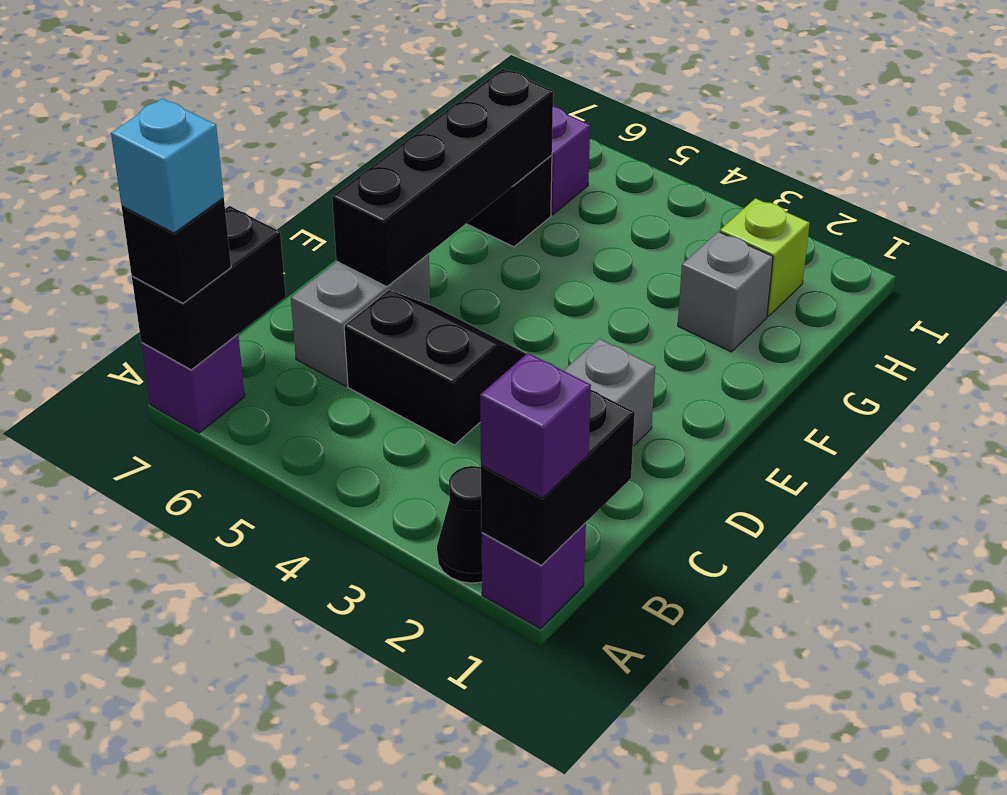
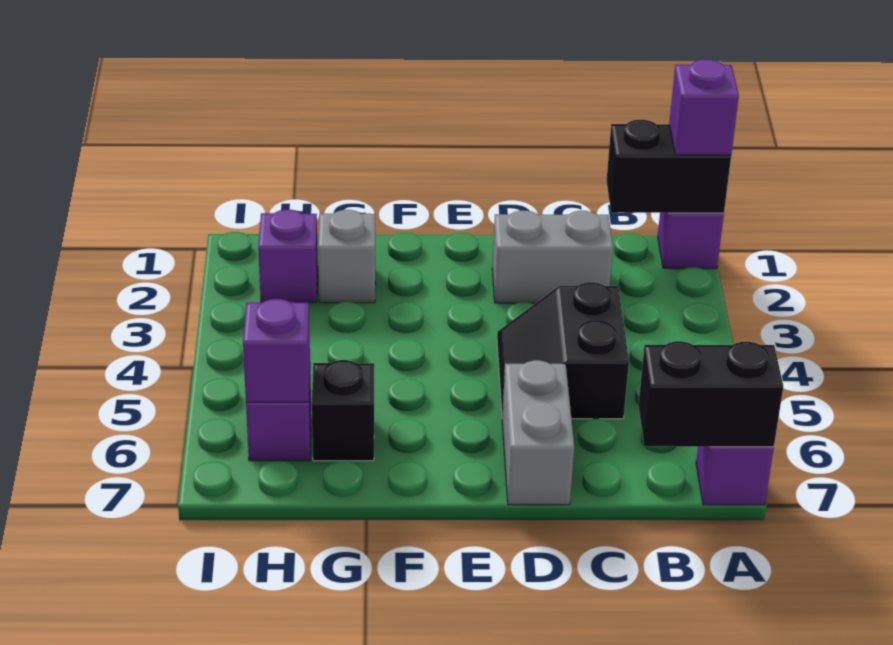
black 1x1 cone [437,466,482,583] -> none
black 1x1 brick [122,198,231,303] -> none
cyan 1x1 brick [111,98,224,233] -> none
grey 1x2 brick [291,254,430,386] -> grey 1x2 brick turned to [502,360,574,505]
black 1x4 brick [332,69,553,287] -> none
lime 1x1 brick [720,198,810,316] -> purple 1x1 brick [258,210,318,303]
none -> purple 1x1 brick [243,299,310,402]

